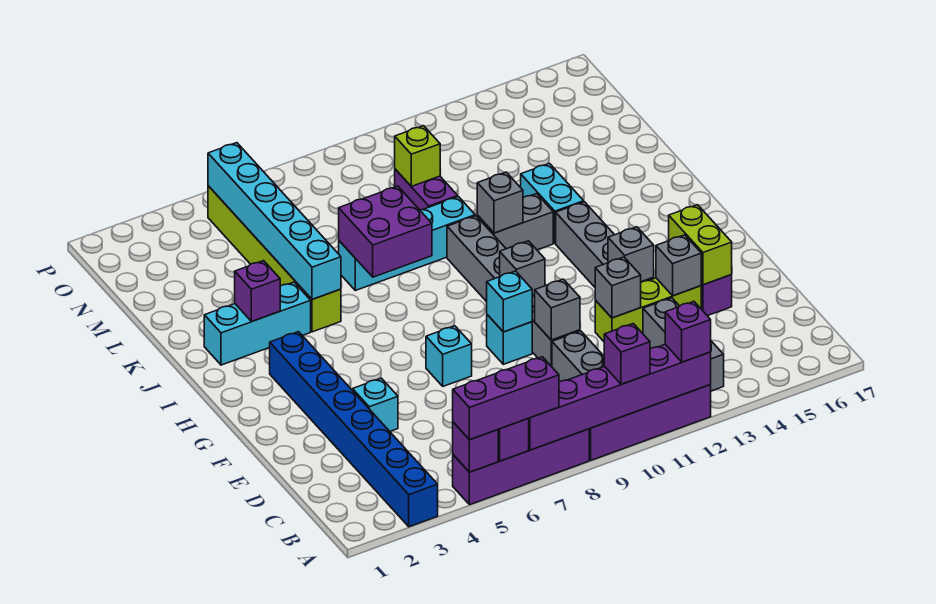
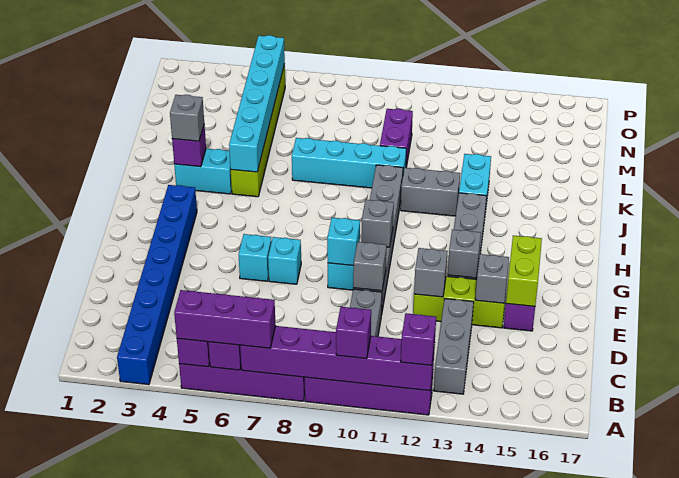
cyan 1x1 brick [353,378,398,431] -> cyan 1x1 brick moved to [238,234,272,281]
cyan 1x3 brick [204,282,311,365] -> cyan 1x2 brick [174,149,232,194]
purple 2x2 brick [339,186,432,277] -> none
grey 1x1 brick [477,172,523,233] -> grey 1x1 brick moved to [170,95,204,141]
lime 1x1 brick [395,126,440,186] -> none

